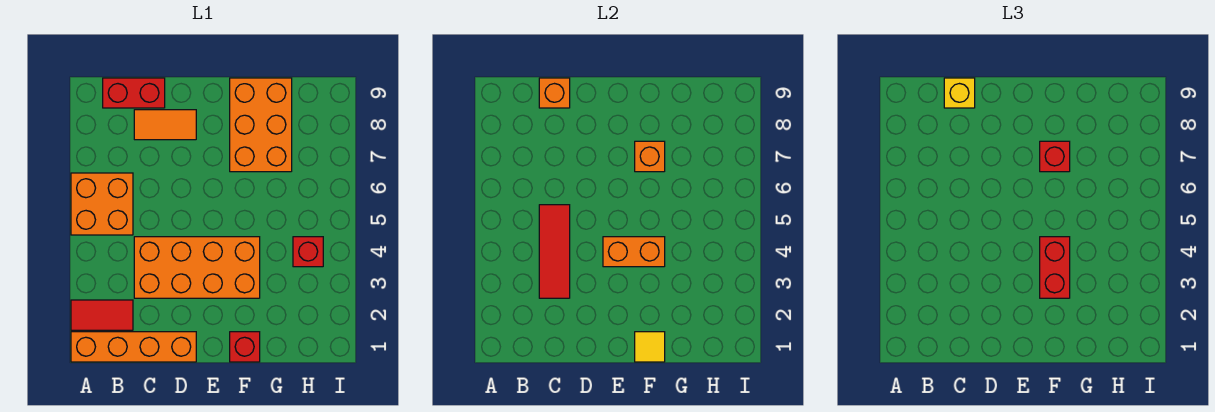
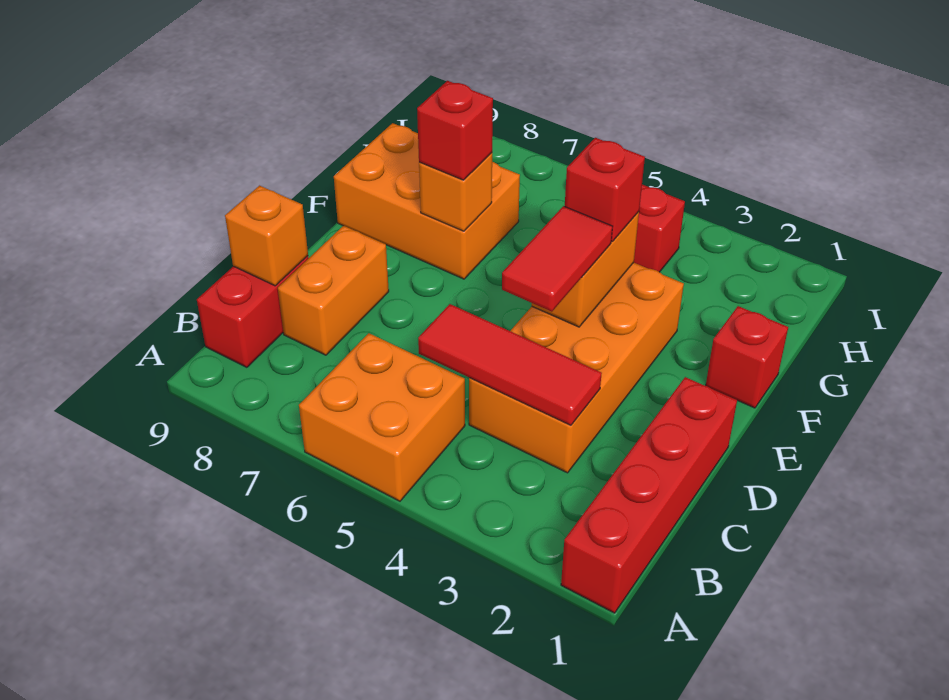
orange 1x4 brick [71,332,196,362] -> red 1x4 brick [561,377,737,613]
red 1x2 tile [71,300,133,330] -> red 1x2 tile moved to [502,206,613,312]
orange 1x2 tile [134,110,196,140] -> orange 1x2 brick [278,226,389,355]
yellow 1x1 brick [944,78,975,108] -> none
yellow 1x1 tile [635,332,665,362] -> none
red 1x2 brick [1040,237,1070,298] -> red 1x1 brick [565,138,645,242]

